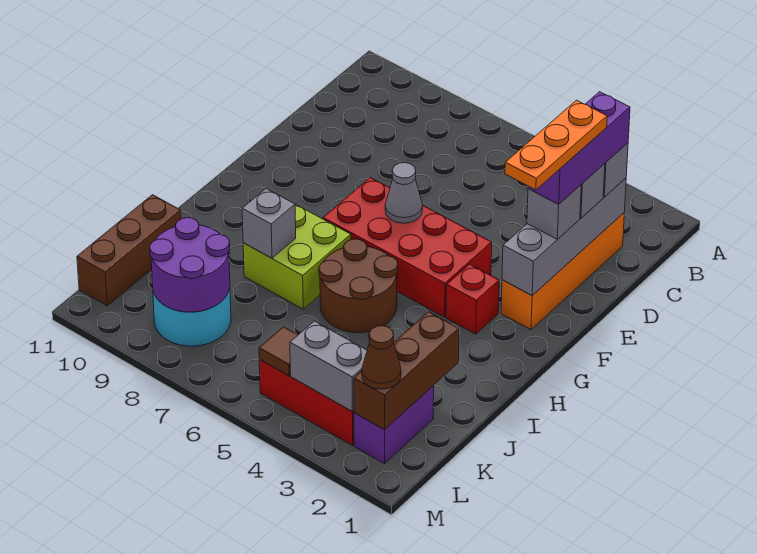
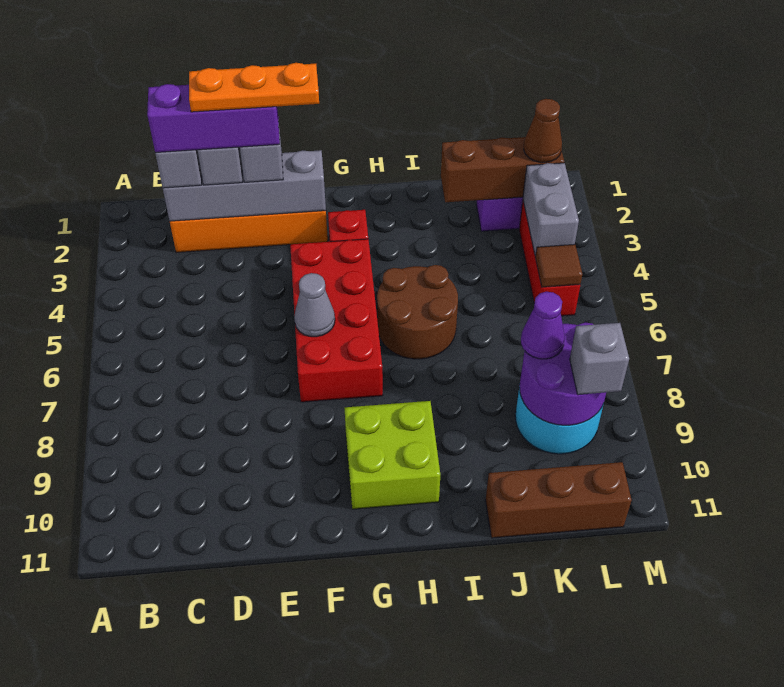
lime 2x2 brick [243,204,351,309] -> lime 2x2 brick moved to [344,401,440,509]
grey 1x1 brick [242,189,296,258] -> grey 1x1 brick moved to [570,323,629,395]
none -> purple 1x1 cone [521,292,564,359]

